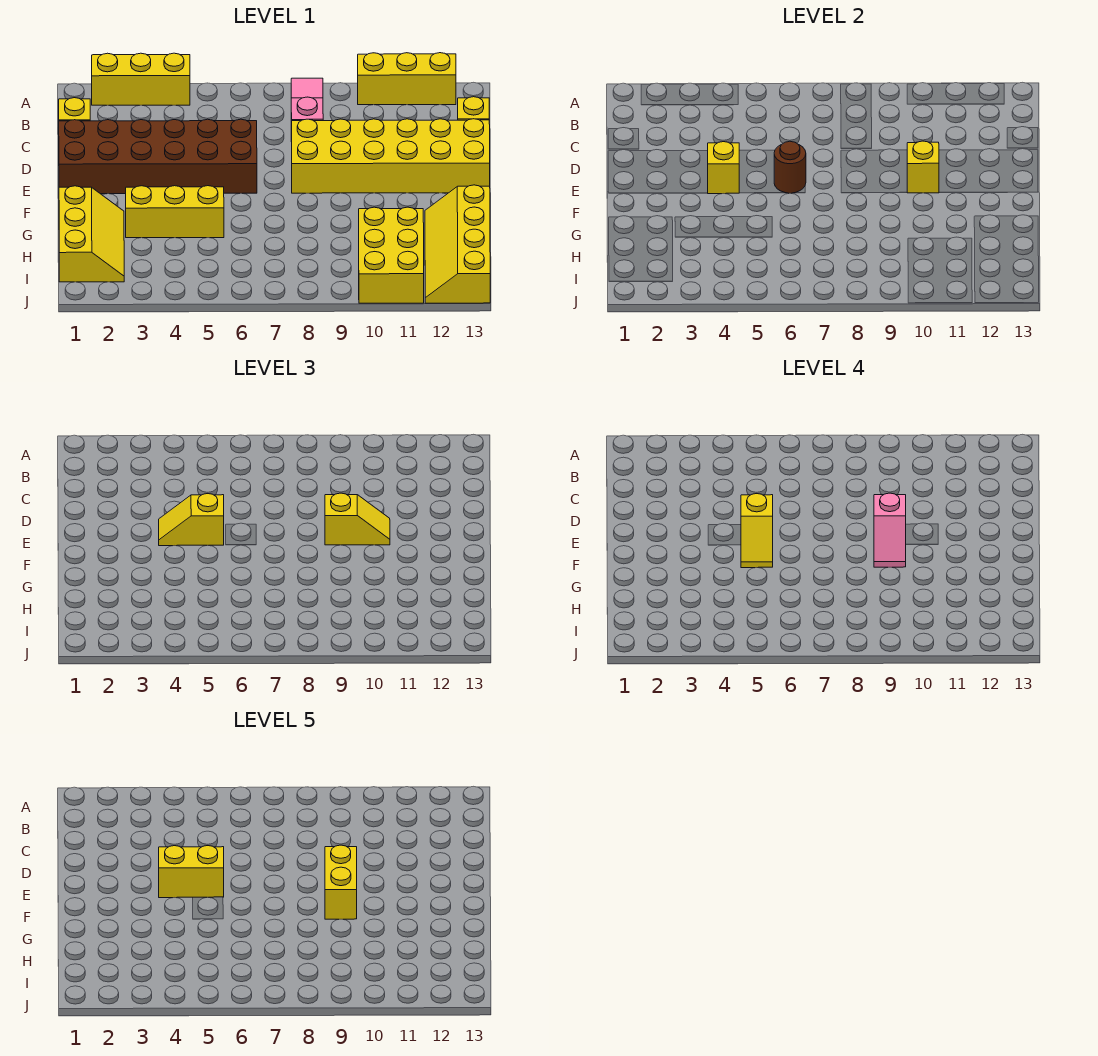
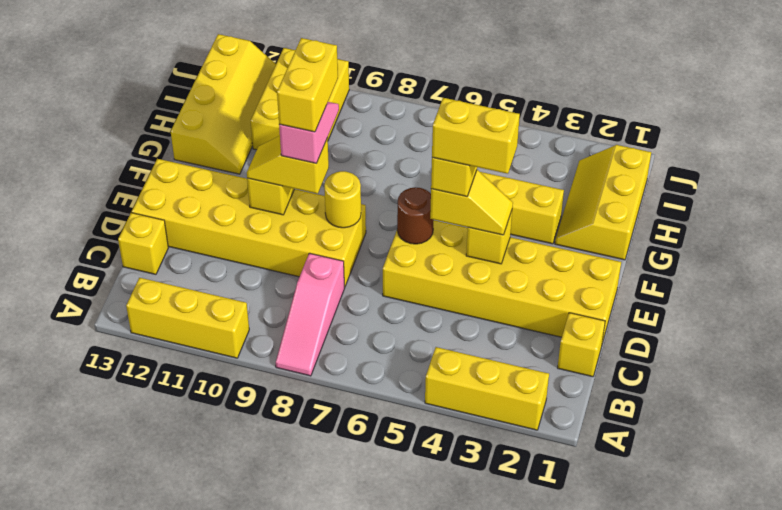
brown 2x6 brick [59,119,257,194] -> yellow 2x6 brick [383,220,621,344]
none -> yellow 1x1 round brick [324,171,361,228]

